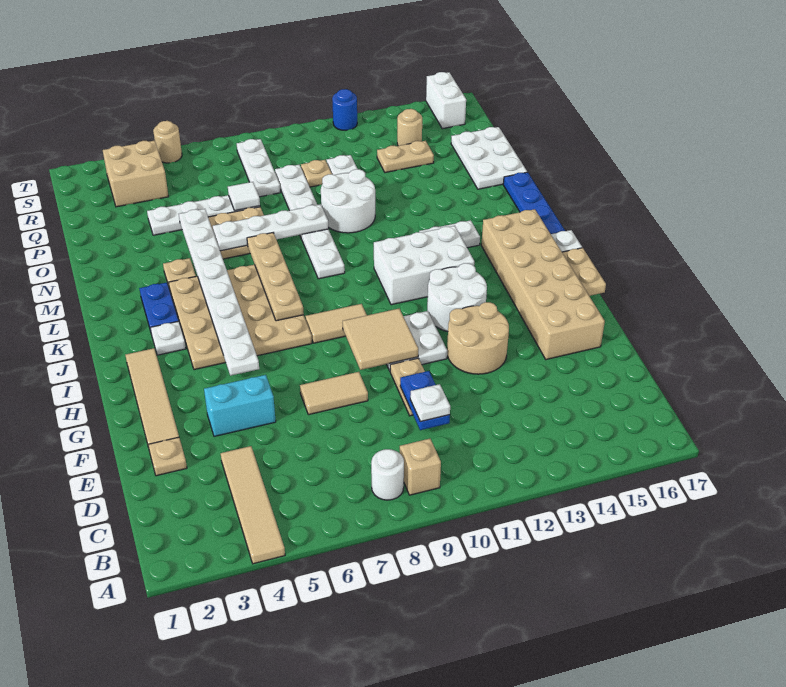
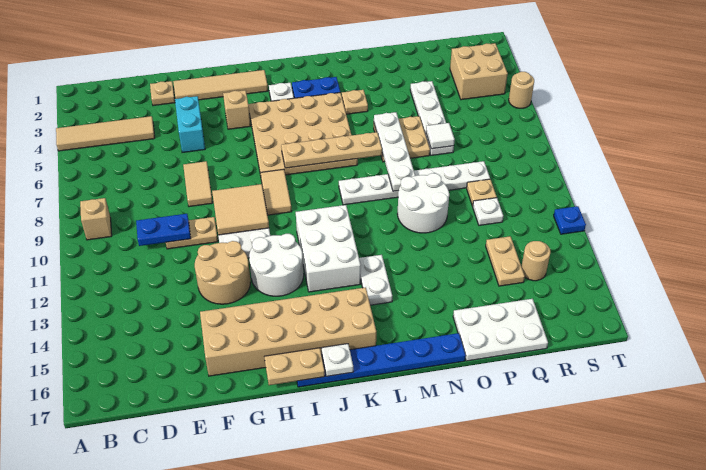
white 1x1 round brick [371,449,404,500] -> none
white 1x1 plate [410,384,450,422] -> none
none -> tan 1x1 brick [223,90,251,129]
white 1x8 plate [179,209,259,376] -> none
white 1x3 plate [237,139,281,197] -> none
white 1x2 brick [426,72,466,129] -> none
blue 1x1 round brick [332,89,357,130] -> blue 1x1 plate [554,206,586,234]

